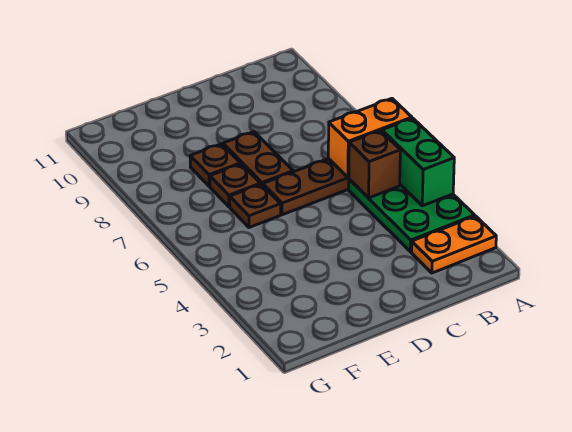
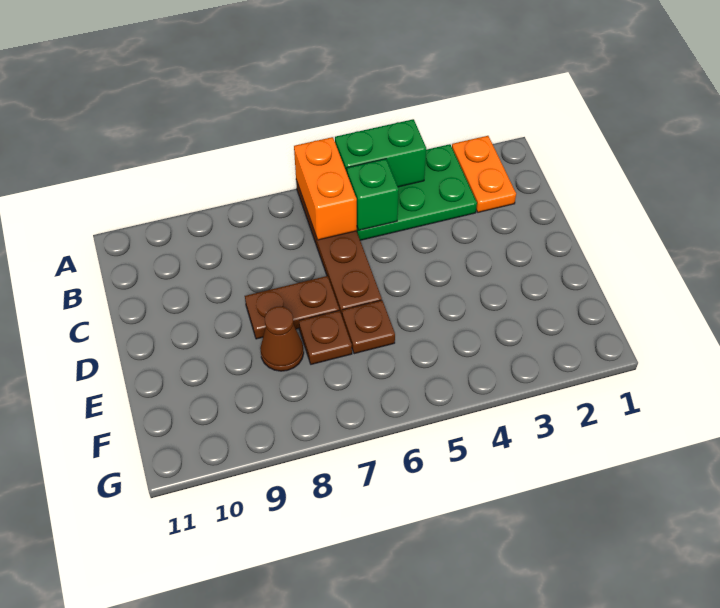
brown 1x1 brick [349,131,400,198] -> green 1x1 brick [347,159,399,230]
brown 1x1 plate [190,144,240,186] -> brown 1x1 cone [260,307,304,371]

